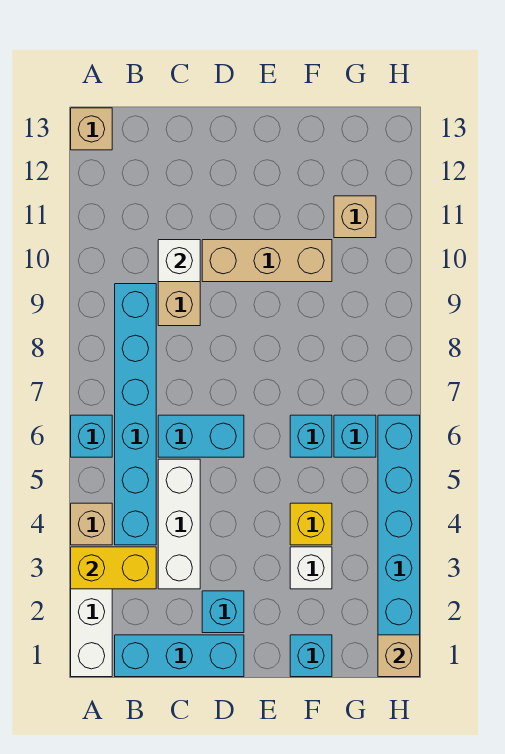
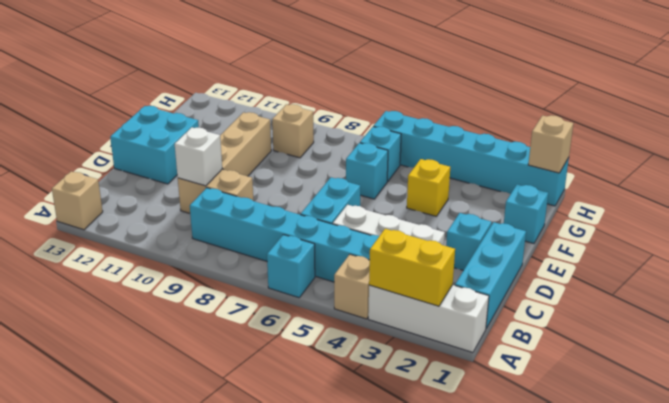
yellow 1x2 brick [71,547,156,589] -> yellow 1x2 brick turned to [369,229,455,306]
none -> cyan 2x2 brick [110,106,199,184]
white 1x1 brick [290,547,332,589] -> none
tan 1x1 brick [334,196,376,238] -> tan 1x1 brick moved to [272,104,314,158]

